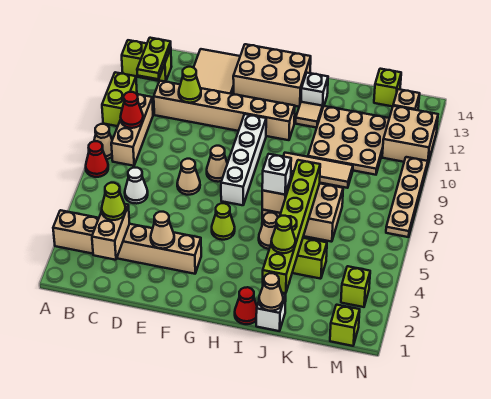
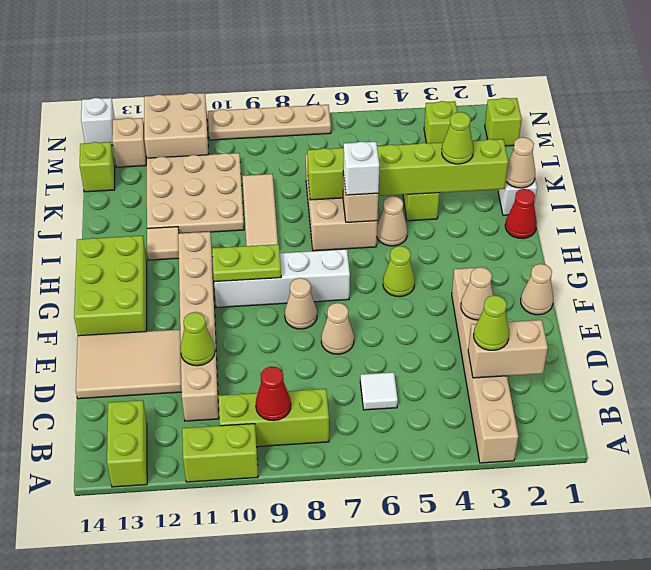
red 1x1 cone [86,141,108,177] -> none
tan 1x1 cone [94,124,112,159] -> tan 1x1 cone moved to [521,264,553,315]
tan 1x3 brick [111,94,153,166] -> lime 1x3 brick [218,389,329,447]
lime 1x2 plate [137,38,171,79] -> lime 1x2 plate moved to [212,244,281,282]
white 1x1 cone [125,168,148,204] -> white 1x1 tile [360,372,398,410]
tan 2x3 brick [233,44,311,107] -> lime 2x3 brick [74,236,147,336]
white 1x1 brick [301,73,328,109] -> white 1x1 brick moved to [81,98,115,145]

